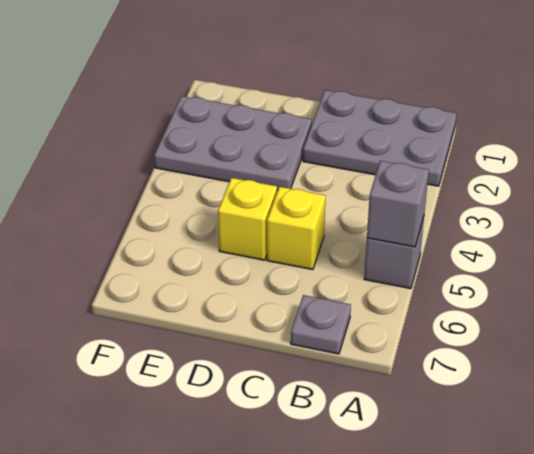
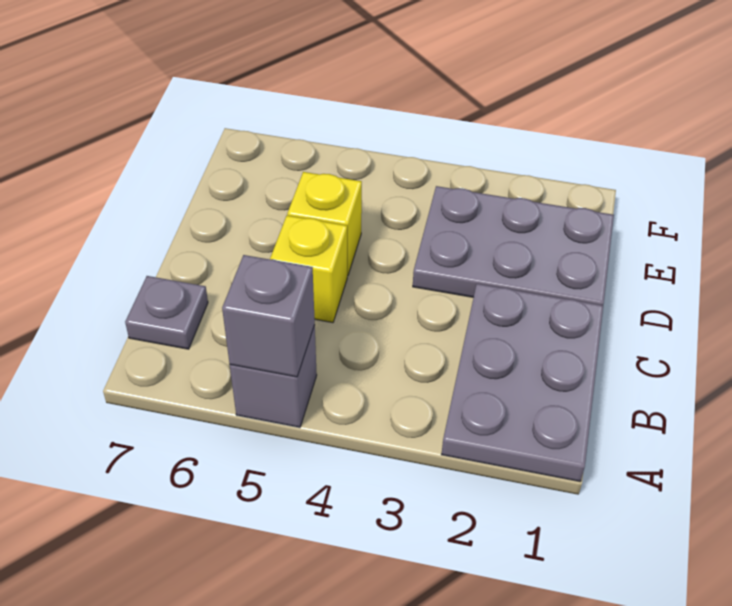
grey 2x3 plate [154,96,312,191] -> grey 2x3 plate turned to [413,186,614,305]

